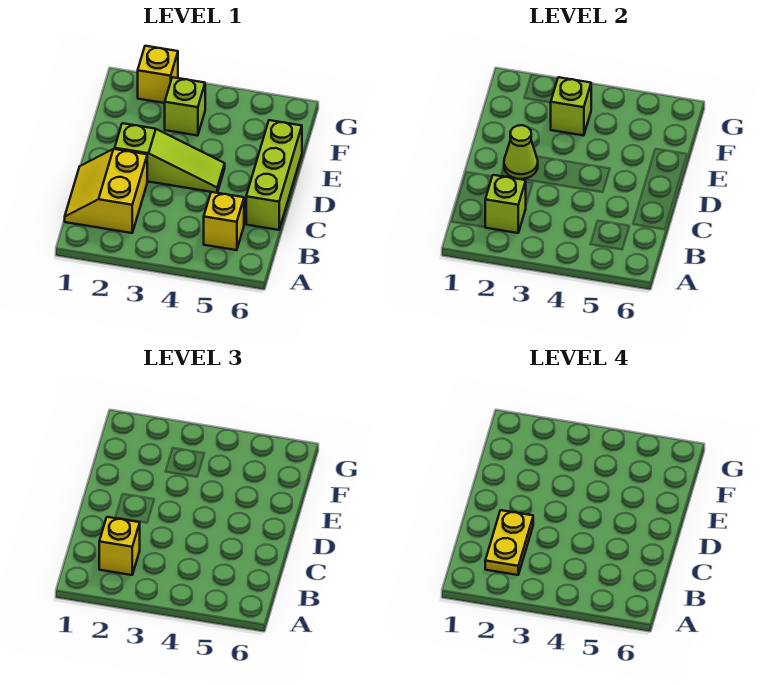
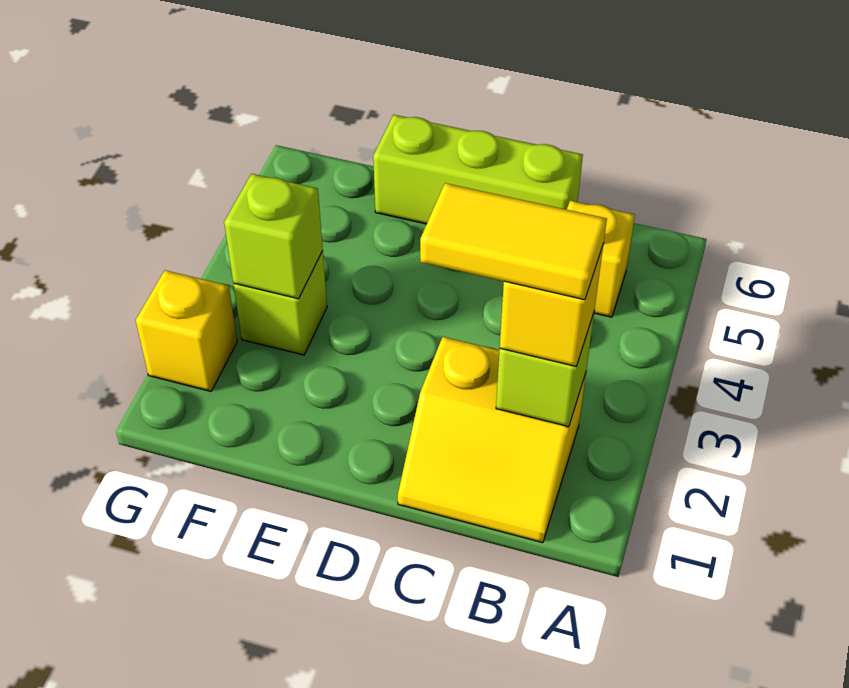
yellow 1x2 plate [485,510,533,575] -> yellow 1x2 tile [420,183,607,300]
lime 1x3 slope [115,123,225,193] -> none
lime 1x1 cone [504,125,538,179] -> none

